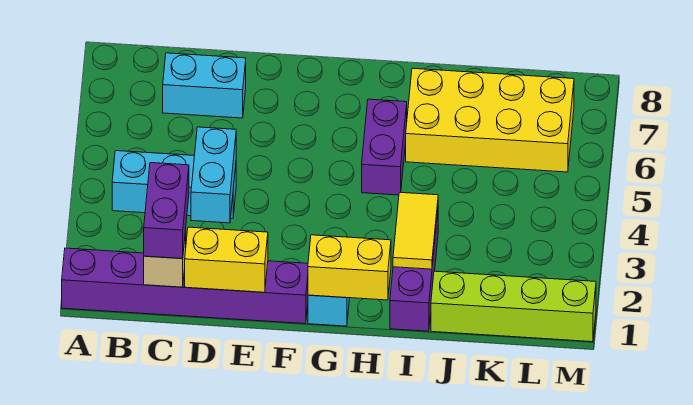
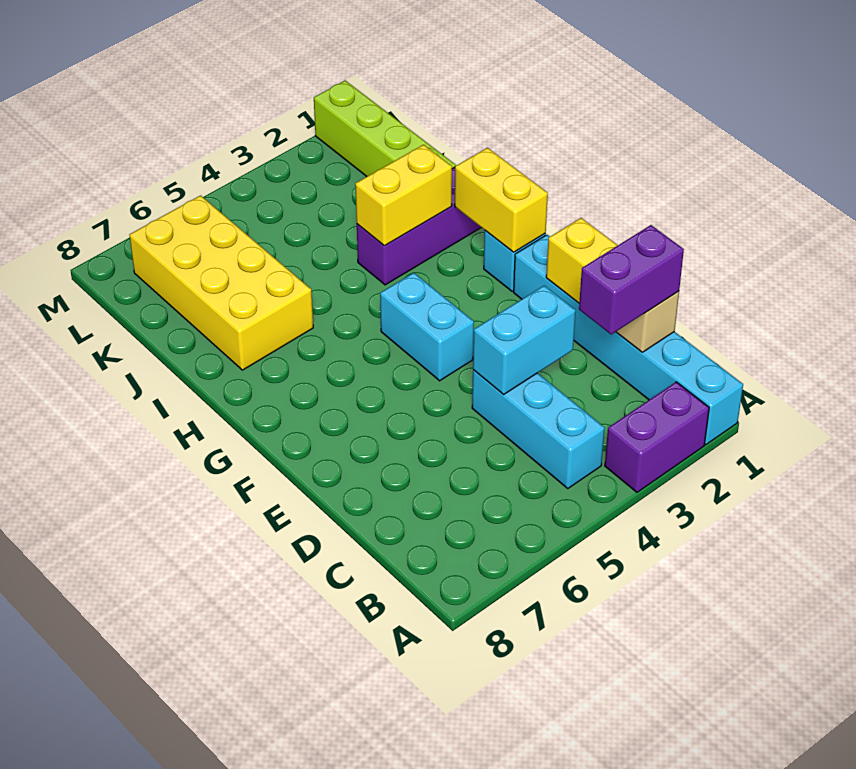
purple 1x6 brick [62,248,308,324] -> cyan 1x6 brick [514,235,743,445]
cyan 1x2 brick [163,53,246,118] -> cyan 1x2 brick moved to [380,273,474,381]
purple 1x2 brick [362,99,407,195] -> purple 1x2 brick moved to [605,382,709,492]
yellow 1x2 tile [393,192,438,269] -> yellow 1x2 brick [355,145,452,246]

